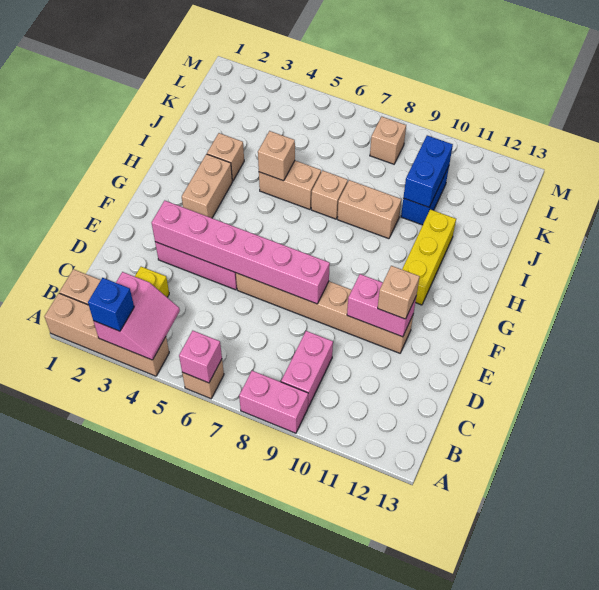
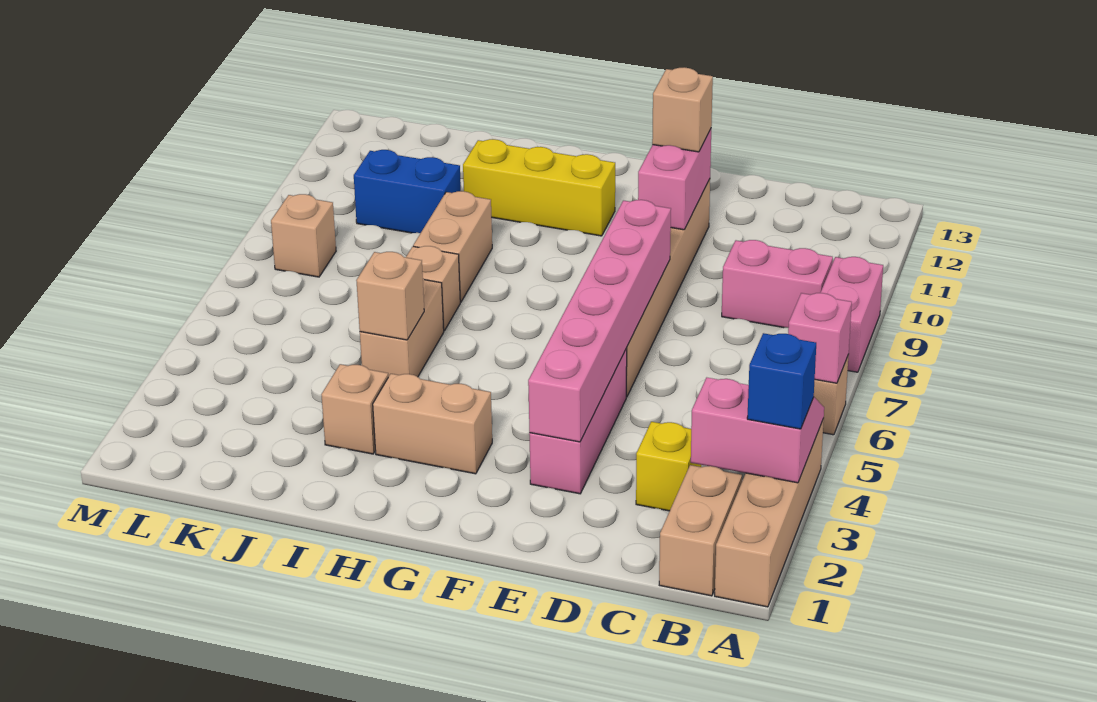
blue 1x2 brick [403,135,453,207] -> none

